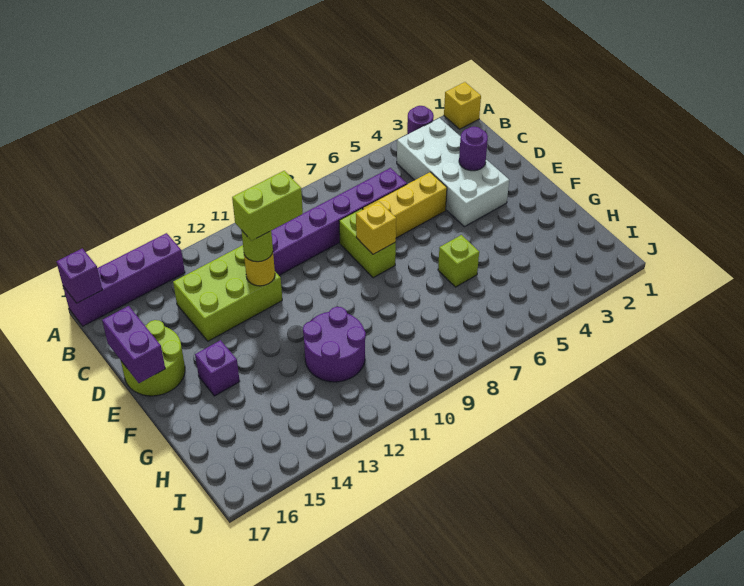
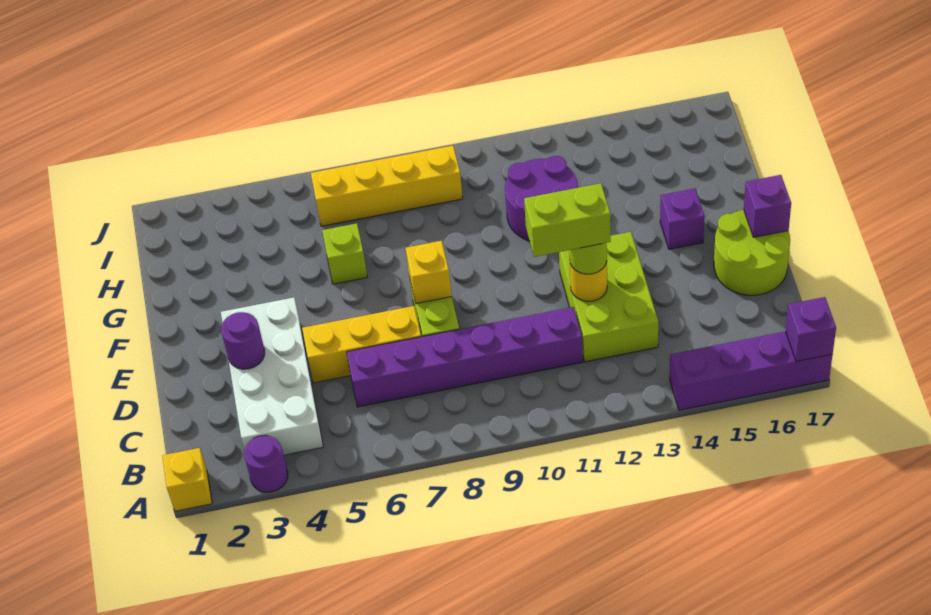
lime 2x3 brick [173,245,282,341] -> lime 2x3 brick turned to [559,232,658,362]
purple 1x2 brick [102,306,165,383] -> purple 1x1 brick [744,175,791,237]
none -> yellow 1x4 brick [311,146,463,226]

